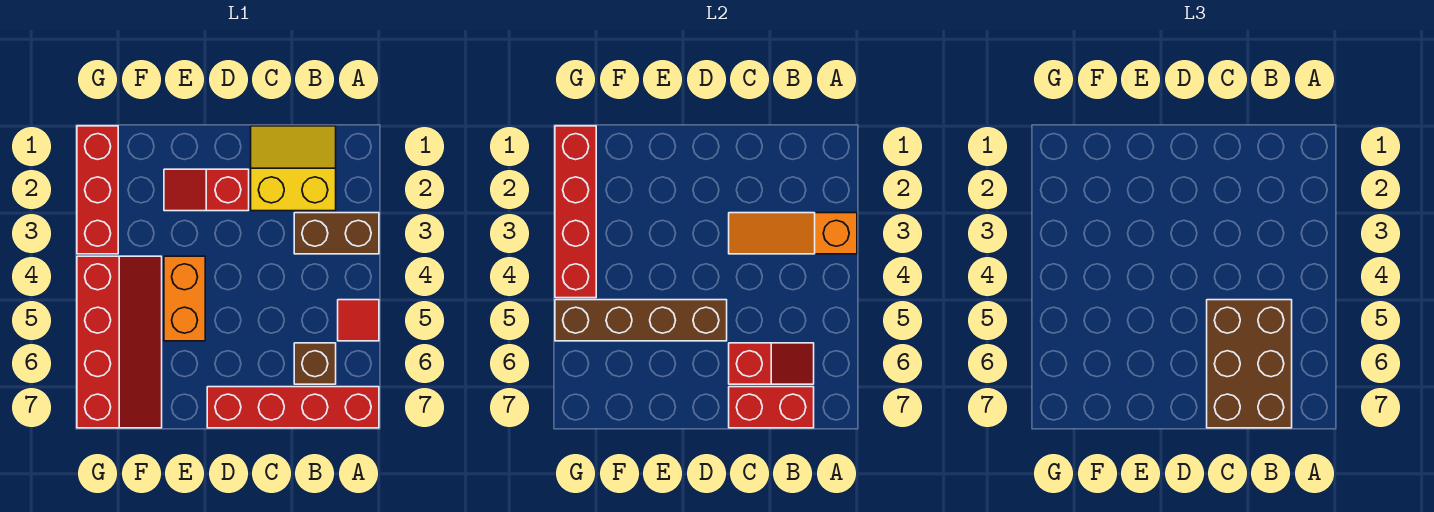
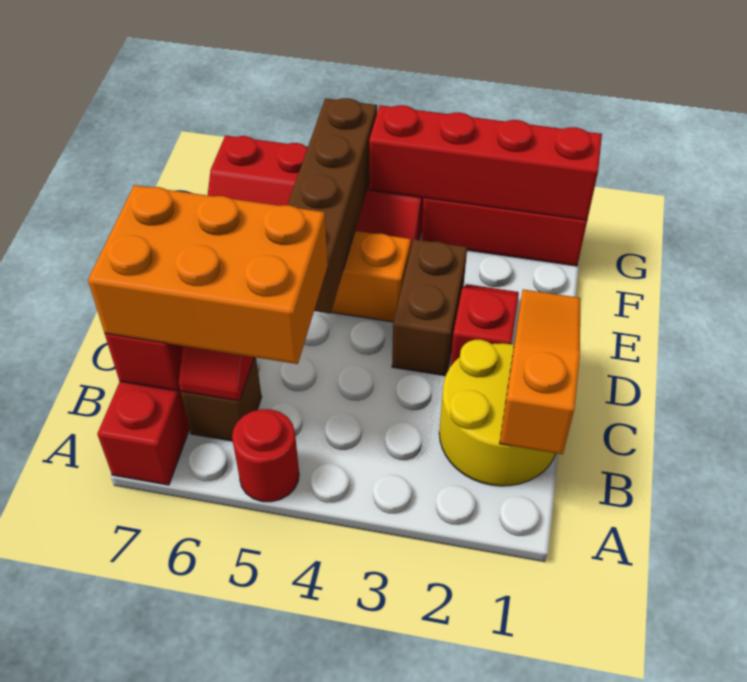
brown 1x2 brick [294,213,379,254] -> brown 1x2 brick moved to [392,239,467,376]
orange 1x3 slope [729,213,857,254] -> orange 1x3 slope moved to [500,289,580,454]
red 1x1 tile [338,300,379,341] -> red 1x1 round brick [232,409,299,502]
yellow 2x2 slope [251,126,336,211] -> yellow 2x2 round brick [439,340,556,486]
brown 2x3 brick [1207,300,1292,428] -> orange 2x3 brick [88,185,328,364]

